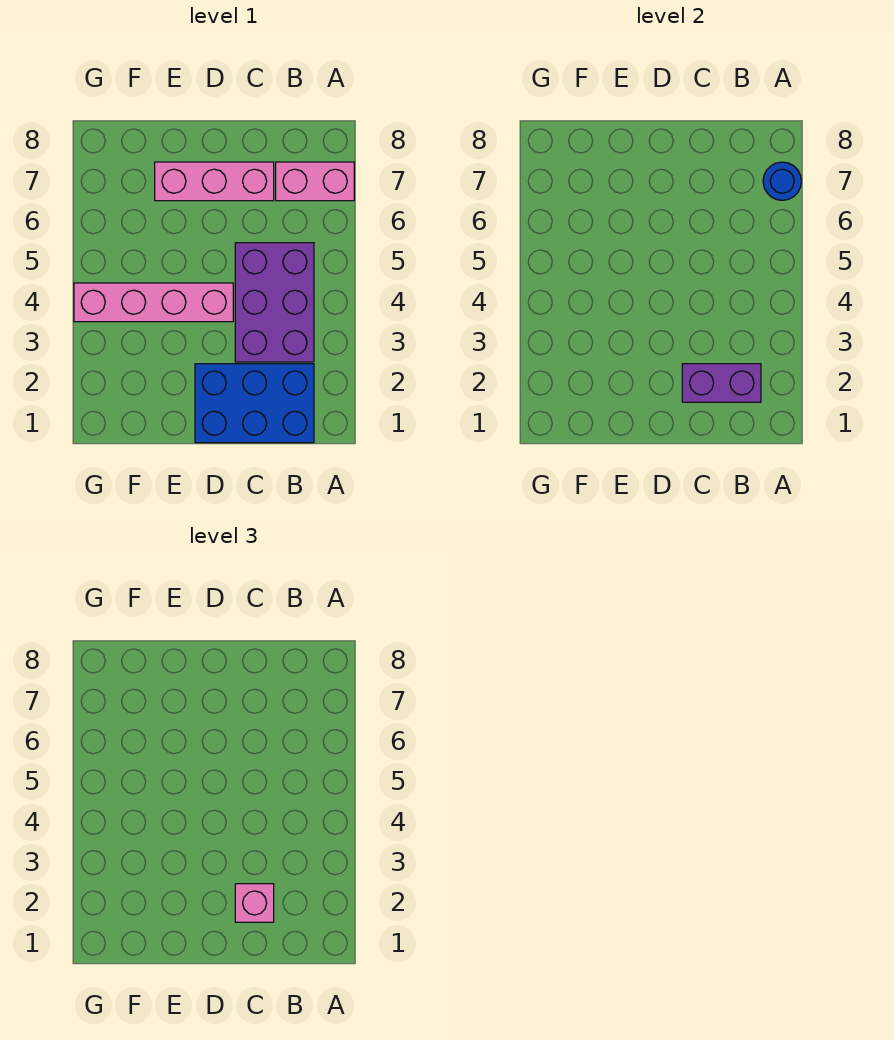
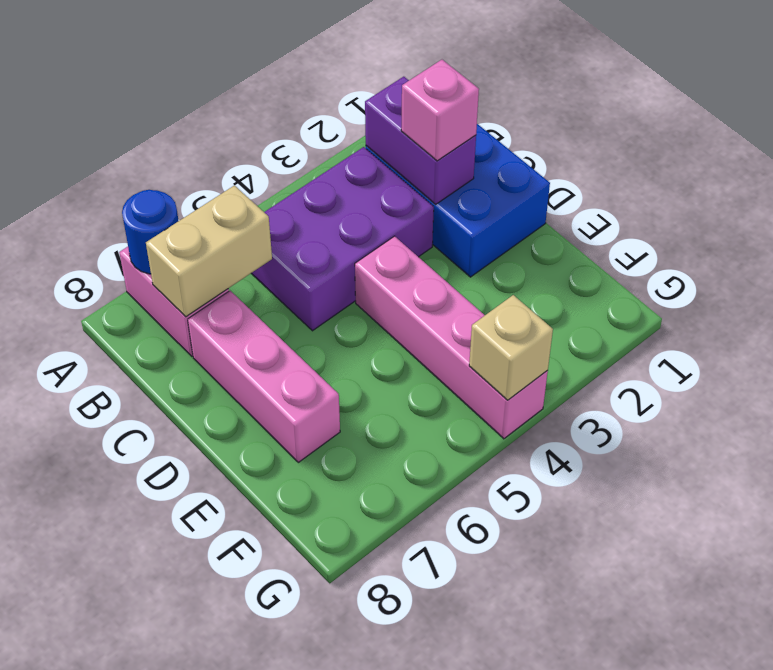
none -> tan 1x2 brick [146,185,272,317]
none -> tan 1x1 brick [469,295,553,400]

